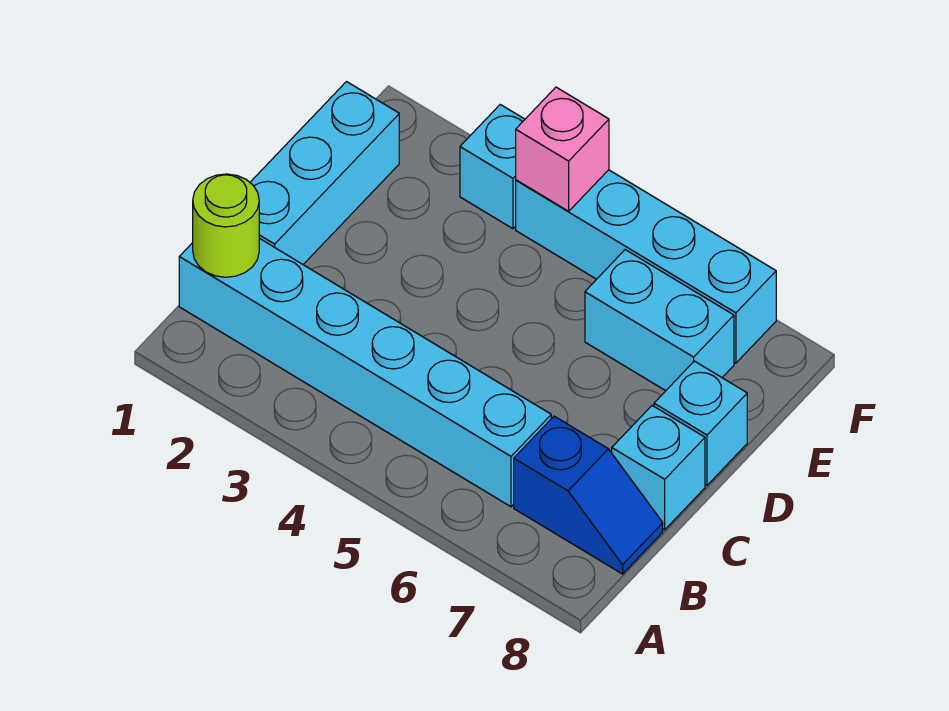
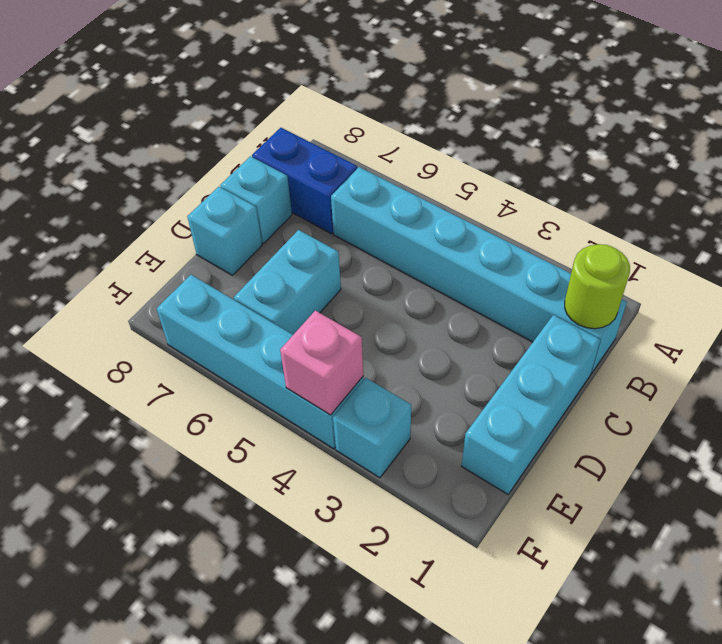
blue 1x2 slope [514,416,663,574] -> blue 1x2 brick [252,128,357,234]
cyan 1x2 brick [585,250,734,391] -> cyan 1x2 brick turned to [234,230,341,335]

